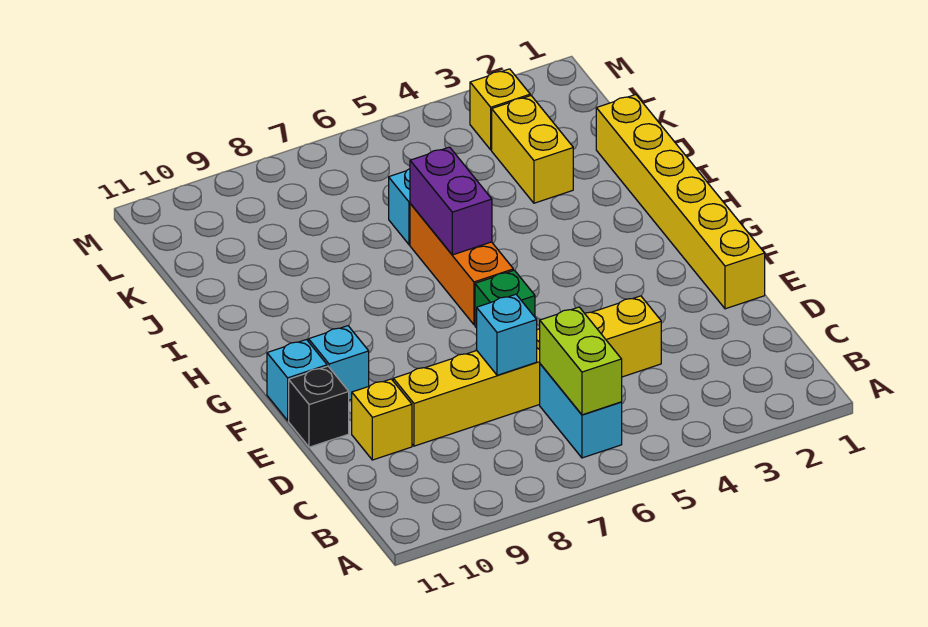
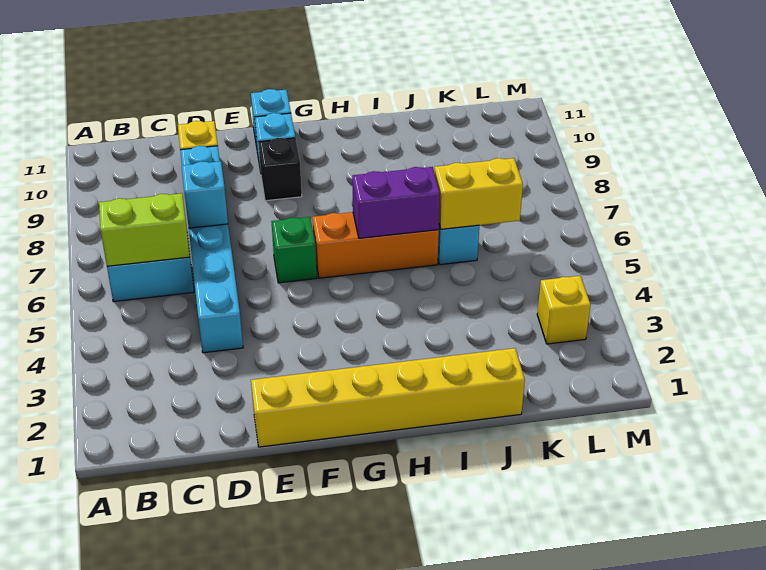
yellow 1x6 brick [393,296,661,446] -> cyan 1x6 brick [180,146,243,353]
black 1x1 brick [289,366,349,447] -> black 1x1 brick moved to [259,138,302,201]
yellow 1x2 brick [492,96,573,203] -> yellow 1x2 brick moved to [435,158,523,229]

